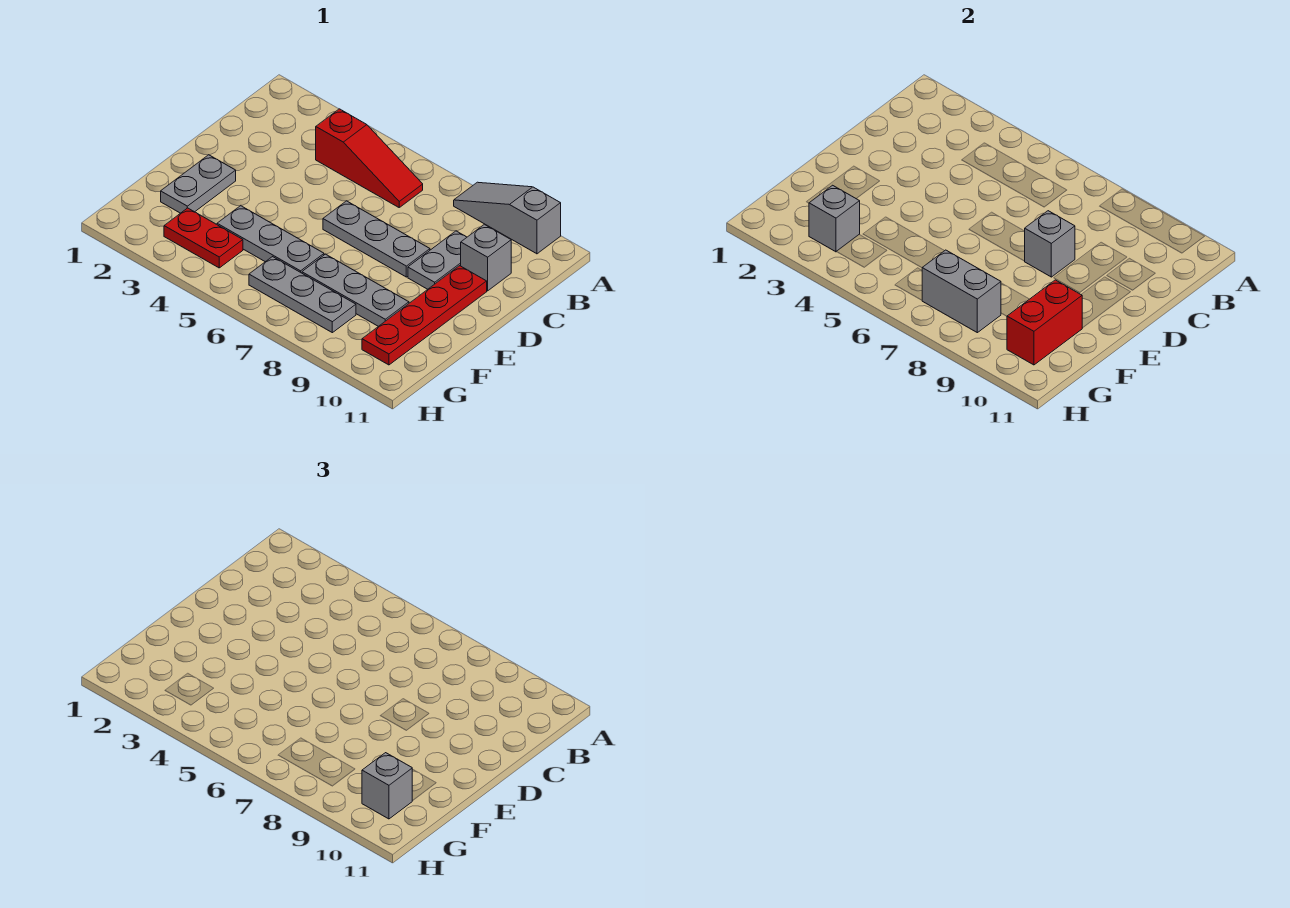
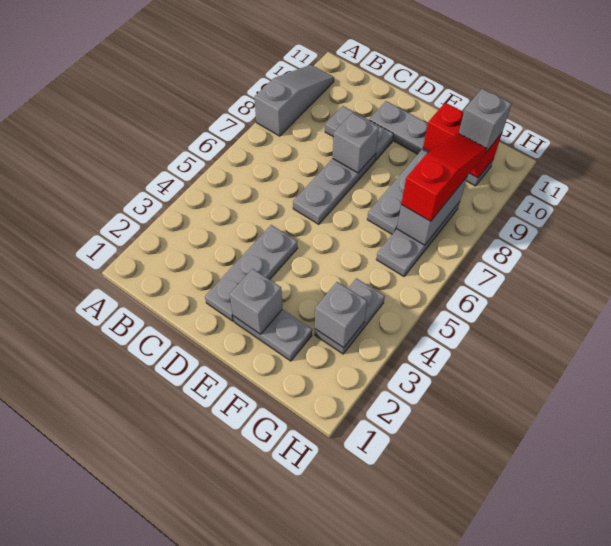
grey 1x3 slope [454,182,561,254] -> grey 1x3 slope turned to [254,65,334,136]
red 1x3 slope [316,109,423,207] -> red 1x3 slope moved to [401,133,487,221]
grey 1x1 brick [461,224,511,291] -> grey 1x1 brick moved to [229,269,282,334]
red 1x4 plate [362,266,487,365] -> grey 1x4 plate [369,101,493,186]
grey 1x3 plate [217,206,324,273] -> grey 1x3 plate moved to [205,225,298,321]
red 1x2 plate [164,208,243,268] -> grey 1x2 plate [315,278,385,354]

